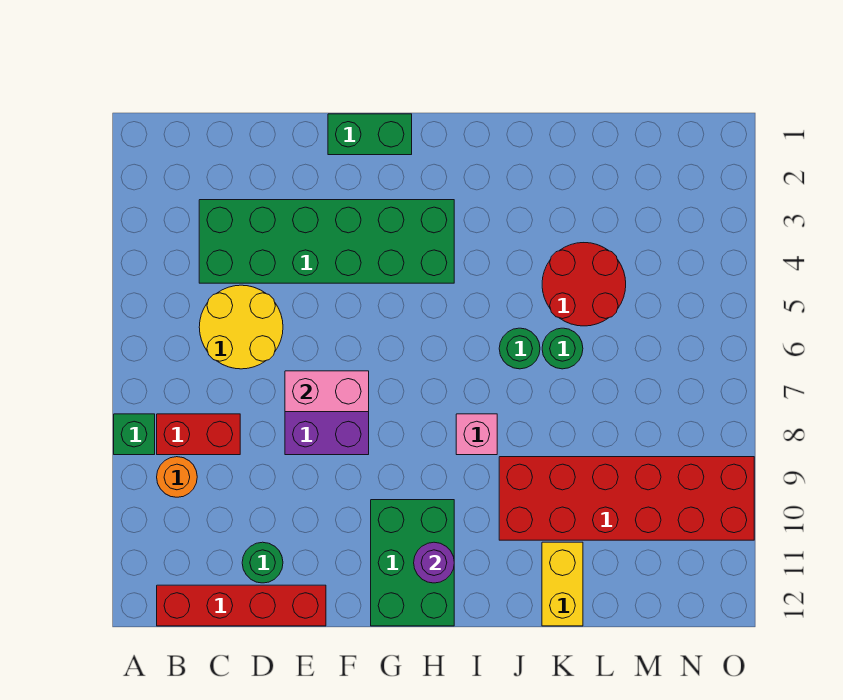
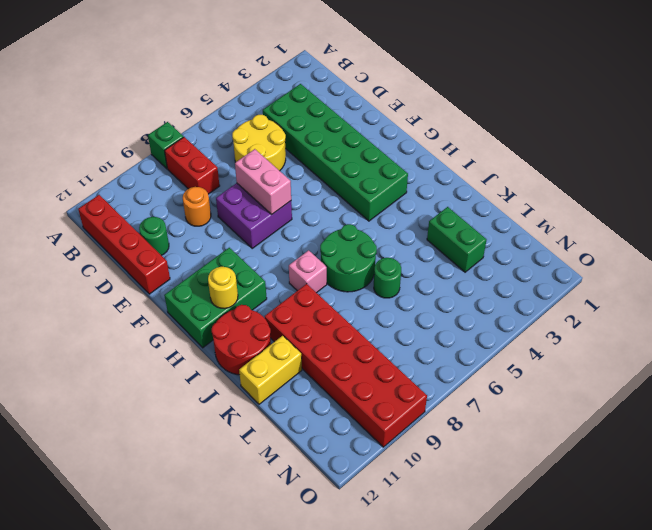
orange 1x1 round brick [157,457,197,497] -> orange 1x1 round brick moved to [183,187,211,226]
green 1x2 brick [328,114,412,155] -> green 1x2 brick moved to [427,207,486,272]
purple 1x1 round brick [414,542,454,583] -> yellow 1x1 round brick [208,267,238,309]
green 1x1 round brick [499,328,540,369] -> green 2x2 round brick [320,224,377,292]
red 2x2 round brick [542,243,626,326] -> red 2x2 round brick moved to [212,305,271,375]

